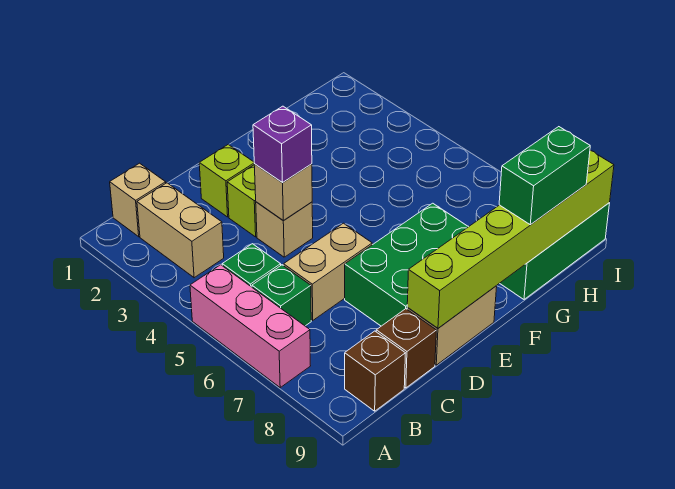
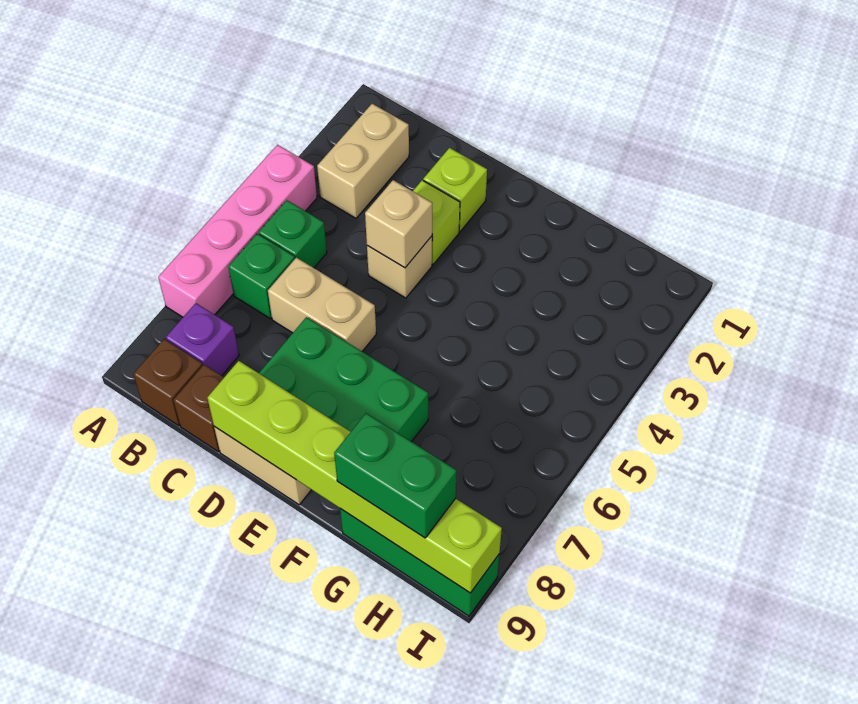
pink 1x3 brick [190,265,310,387] -> pink 1x4 brick [158,145,317,317]
tan 1x1 brick [110,163,166,237] -> none
purple 1x1 brick [253,106,312,182] -> purple 1x1 brick moved to [166,303,239,376]

